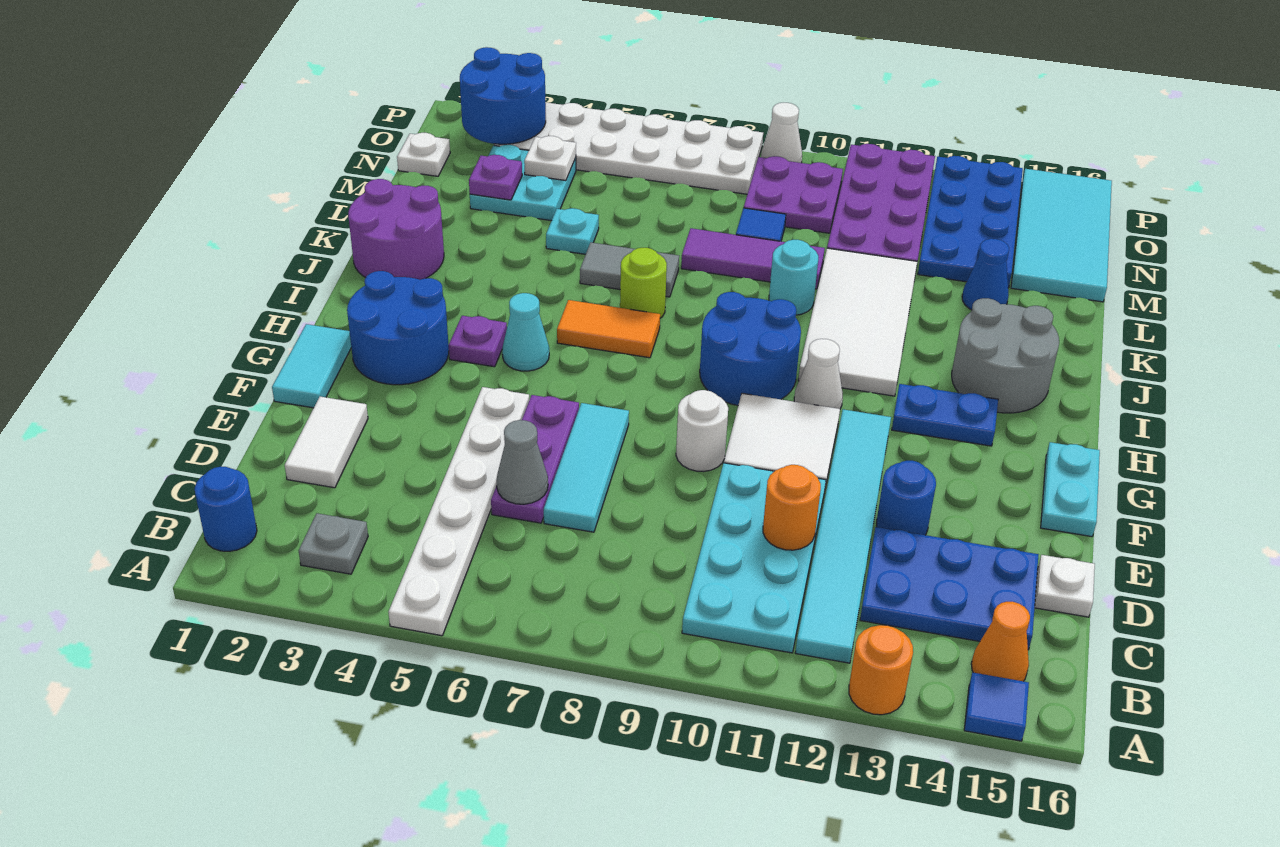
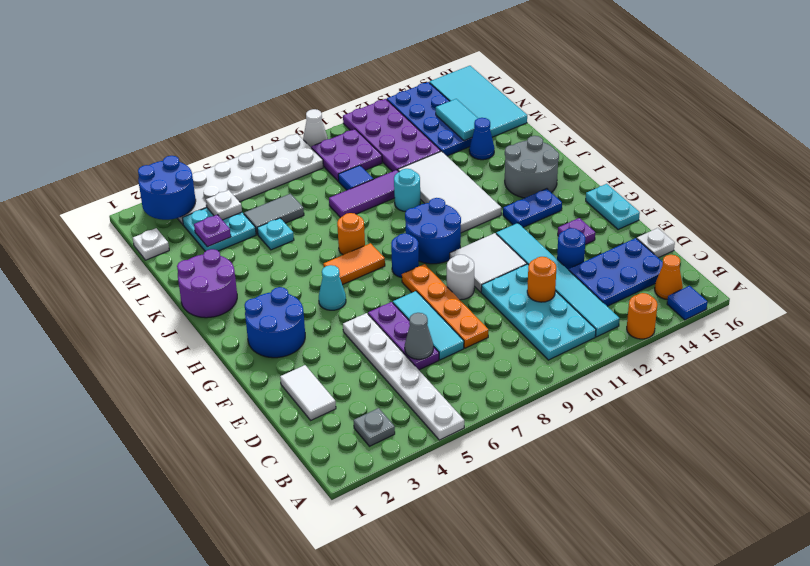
blue 1x1 round brick [195,467,257,551] -> blue 1x1 round brick moved to [391,233,419,278]
none -> orange 1x4 plate [402,264,489,348]
cyan 1x2 tile [272,324,351,408] -> cyan 1x2 tile moved to [436,99,478,141]
purple 1x1 plate [449,316,507,367] -> purple 1x1 plate moved to [558,218,595,245]
white 1x1 cone [794,339,843,409] -> none
lime 1x1 round brick [620,248,667,318] -> orange 1x1 round brick [337,213,365,255]
grey 1x2 tile [580,242,679,297] -> grey 1x2 tile moved to [244,194,304,235]

